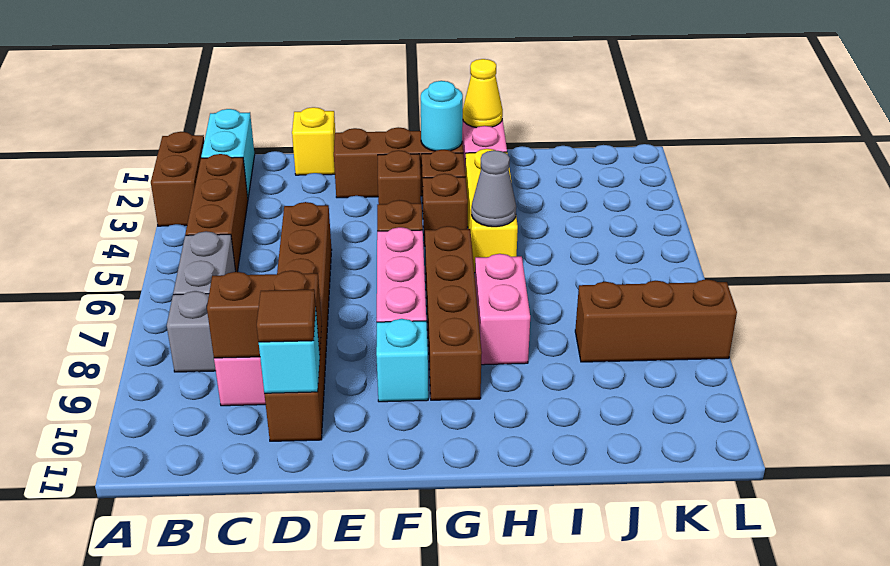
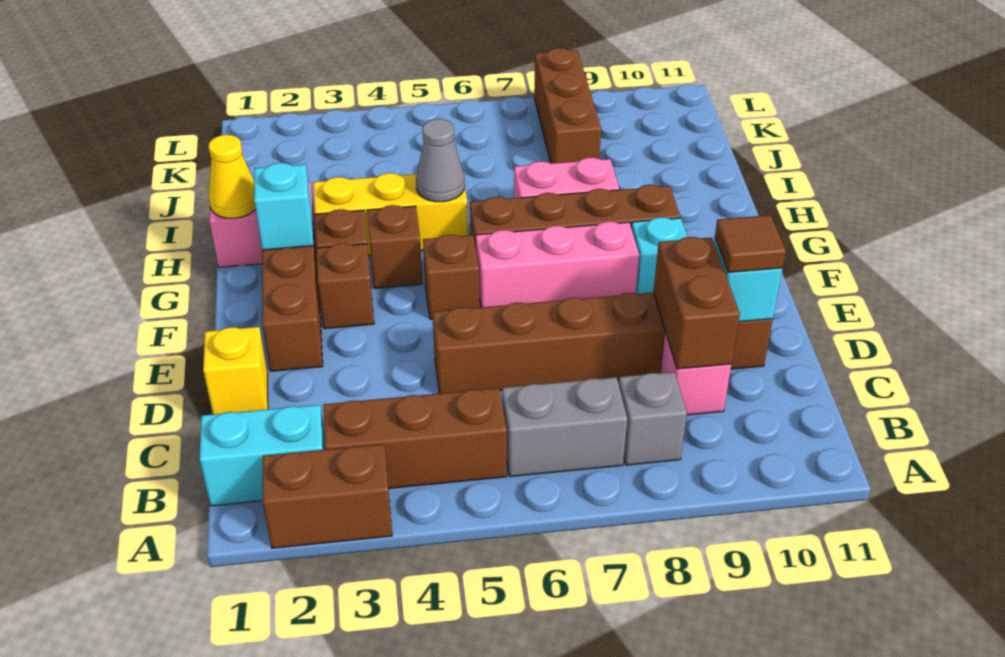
cyan 1x1 round brick [421,81,463,151] -> cyan 1x1 brick [254,163,313,250]

